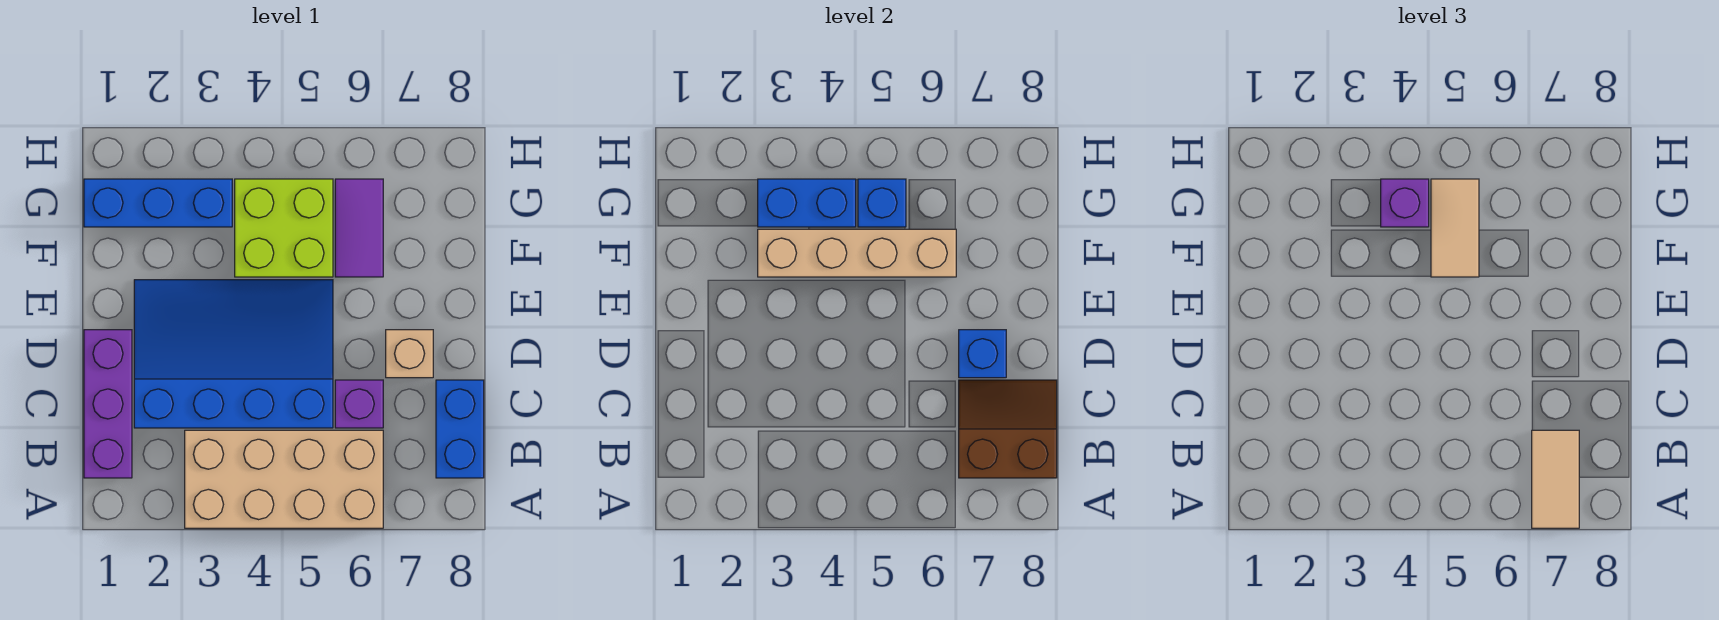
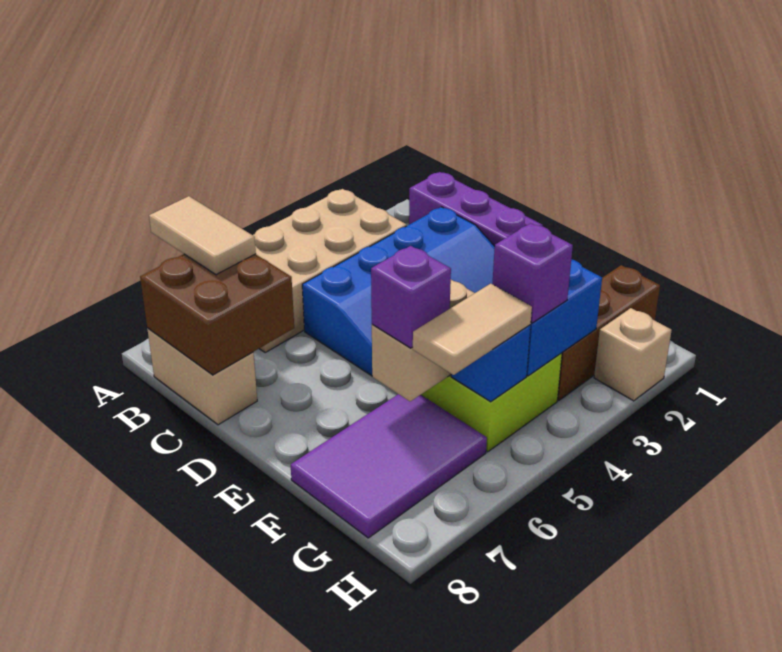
brown 2x2 slope [959,380,1057,478] -> brown 2x2 brick [140,254,294,375]
blue 1x2 brick [436,380,484,478] -> tan 1x2 brick [147,328,257,425]
purple 1x1 brick [335,380,383,428] -> purple 1x1 brick moved to [371,246,451,348]
tan 1x1 brick [386,330,433,378] -> tan 1x1 brick moved to [594,308,672,401]
blue 1x1 brick [959,330,1006,378] -> none
tan 1x4 brick [758,229,956,277] -> tan 1x2 brick [372,280,474,401]
tan 1x2 tile [1431,179,1479,277] -> tan 1x2 tile turned to [413,284,532,375]
purple 1x2 tile [335,179,383,277] -> purple 2x3 tile [291,394,487,538]
blue 1x3 brick [84,179,232,227] -> brown 1x3 brick [557,265,660,401]

